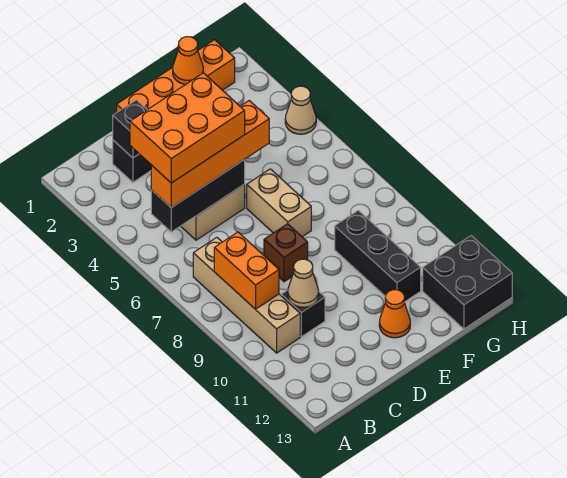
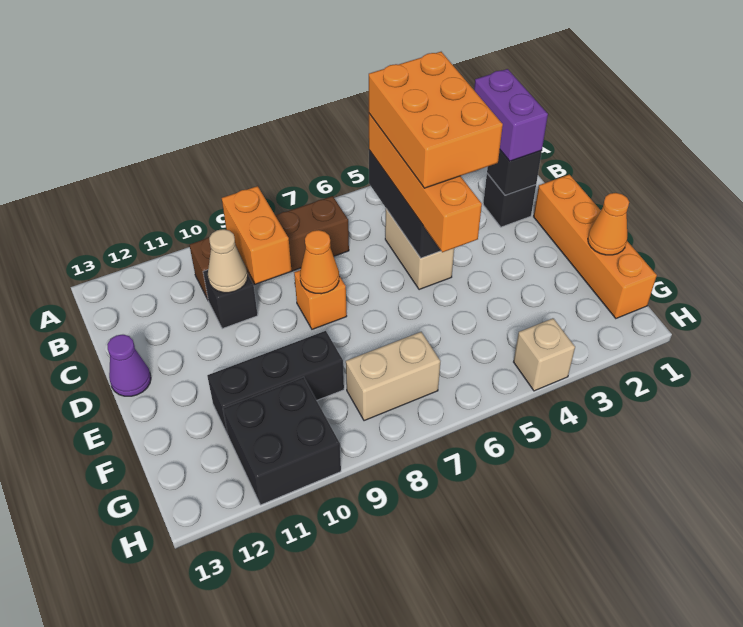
none -> purple 1x2 brick [474,69,548,161]
tan 1x4 brick [193,237,300,353] -> brown 1x4 brick [189,196,349,300]
orange 1x2 brick [214,232,279,309] -> orange 1x2 brick turned to [222,186,291,284]
brown 1x1 brick [264,224,308,282] -> orange 1x1 brick [294,270,347,329]
none -> purple 1x1 cone [107,335,151,396]
tan 1x2 brick [247,169,311,237] -> tan 1x2 brick moved to [346,332,440,421]
orange 1x1 cone [379,290,410,338] -> orange 1x1 cone moved to [300,230,339,294]
black 2x2 brick [423,236,512,329] -> black 2x2 brick moved to [223,377,341,505]
tan 1x1 cone [285,86,316,134] -> tan 1x1 brick [514,318,575,391]

